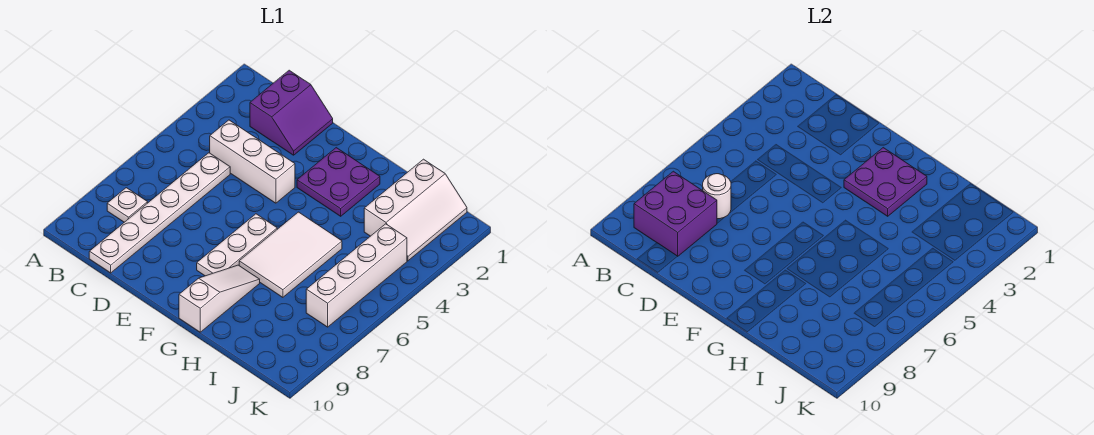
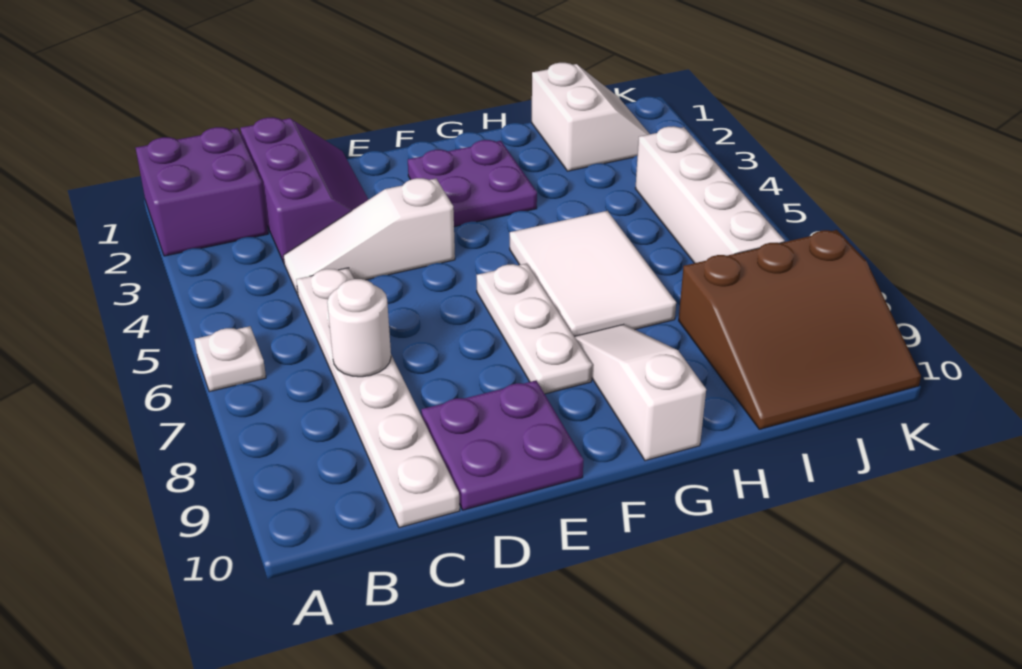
white 1x1 plate [107,188,148,222] -> white 1x1 plate moved to [194,326,266,392]
purple 2x2 brick [634,171,717,256] -> purple 2x2 brick moved to [136,127,268,256]
purple 2x2 slope [250,70,333,155] -> purple 2x3 slope [240,117,369,262]
white 1x3 brick [210,120,295,203] -> white 1x3 slope [283,178,455,295]
purple 2x2 plate [844,148,927,216] -> purple 2x2 plate moved to [421,381,583,510]
white 2x3 slope [364,159,467,261] -> white 2x2 slope [532,63,649,171]
none -> brown 3x3 slope [679,230,921,429]

